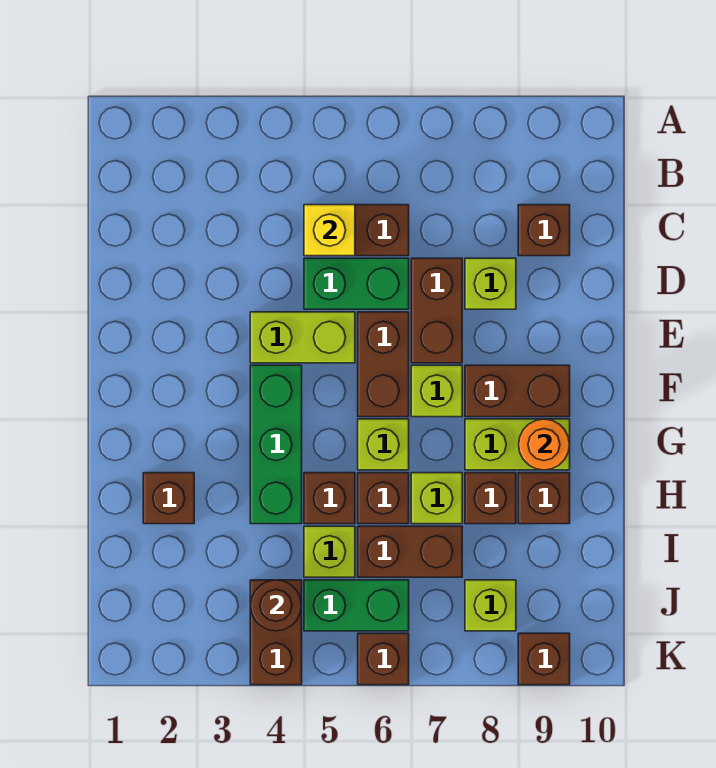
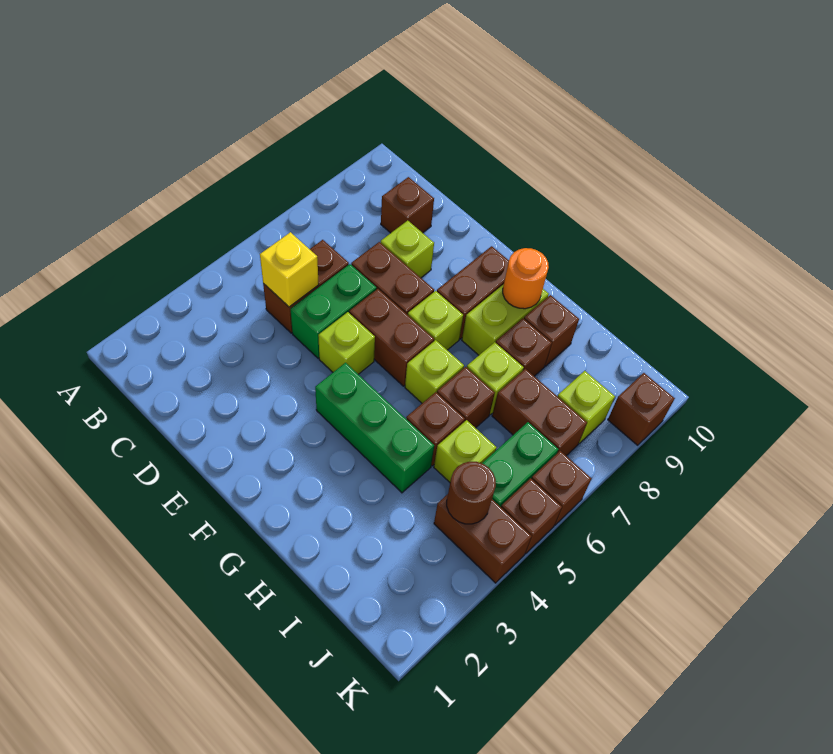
lime 1x2 brick [250,312,355,363] -> lime 1x1 brick [318,312,375,374]
brown 1x1 brick [143,473,194,524] -> brown 1x1 brick moved to [501,478,562,554]
brown 1x2 brick [358,526,462,577] -> brown 1x2 brick turned to [492,369,587,456]

